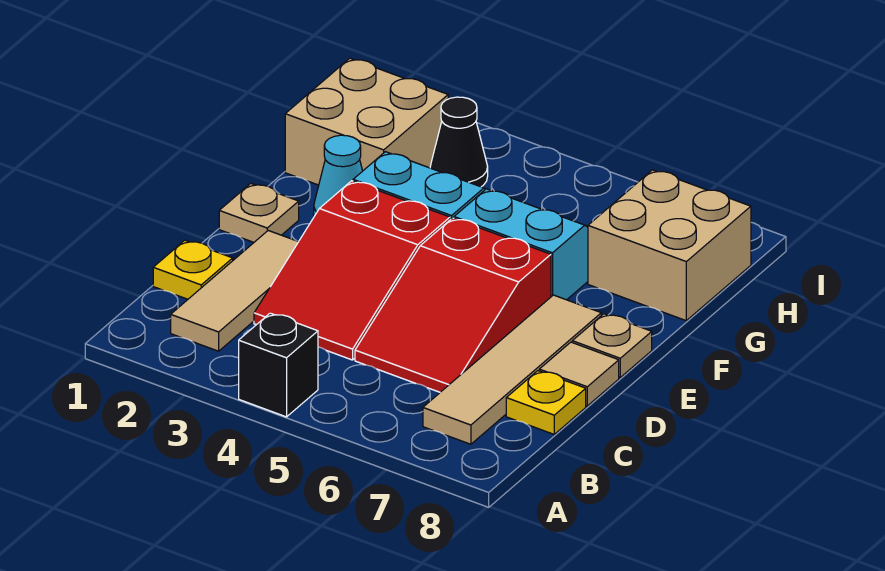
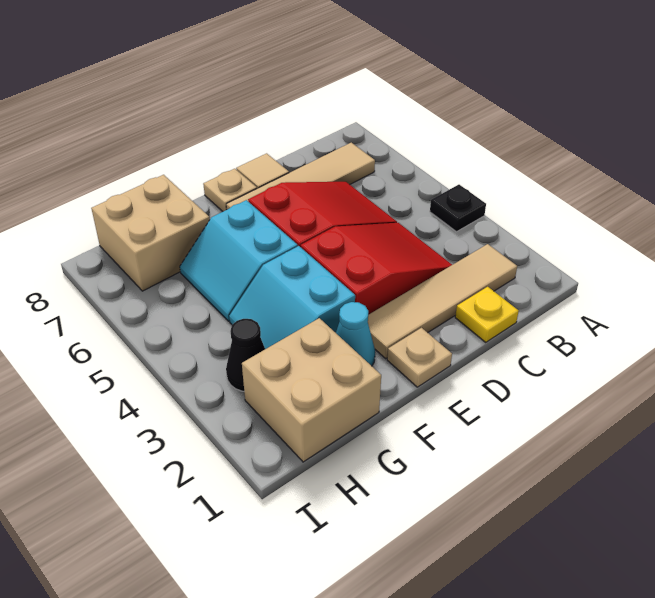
black 1x1 brick [239,313,318,417] -> black 1x1 plate [430,185,486,232]
tan 1x3 tile [171,231,298,351] -> tan 1x4 tile [368,244,517,359]
yellow 1x1 plate [506,371,586,434] -> none

